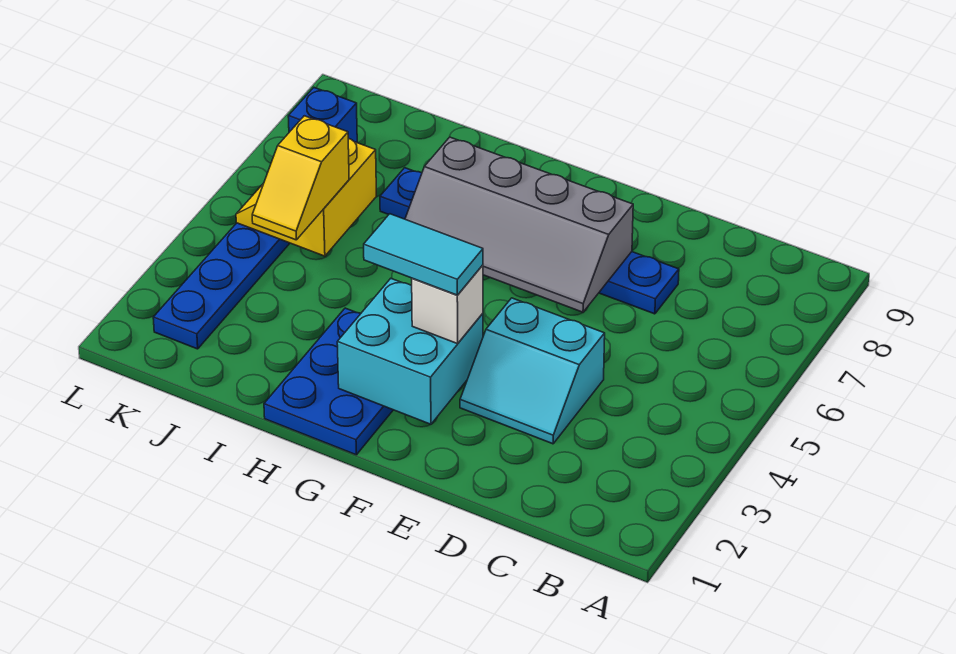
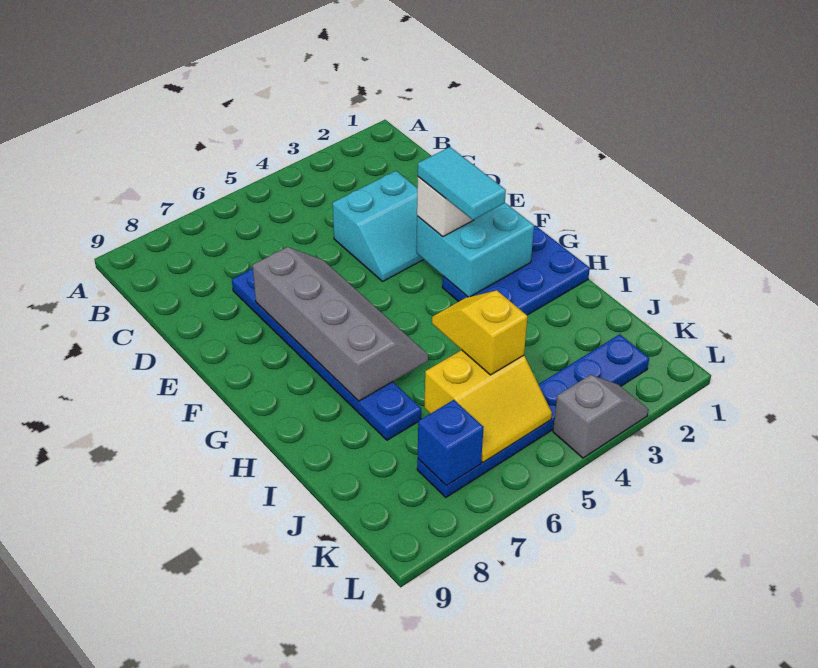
cyan 2x2 slope [460,298,605,444] -> cyan 2x2 slope turned to [333,171,424,281]
yellow 1x2 slope [252,116,349,240] -> yellow 1x2 slope turned to [432,290,528,375]
none -> grey 1x2 slope [553,375,649,458]

